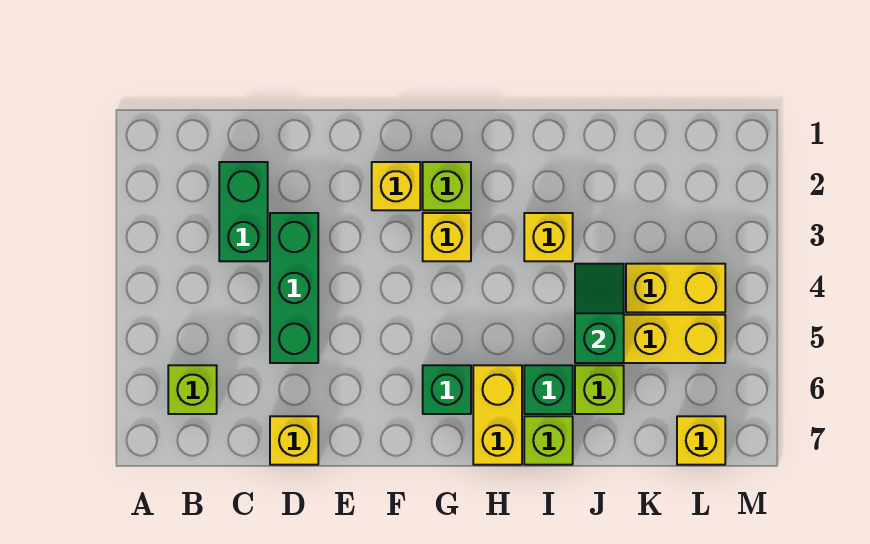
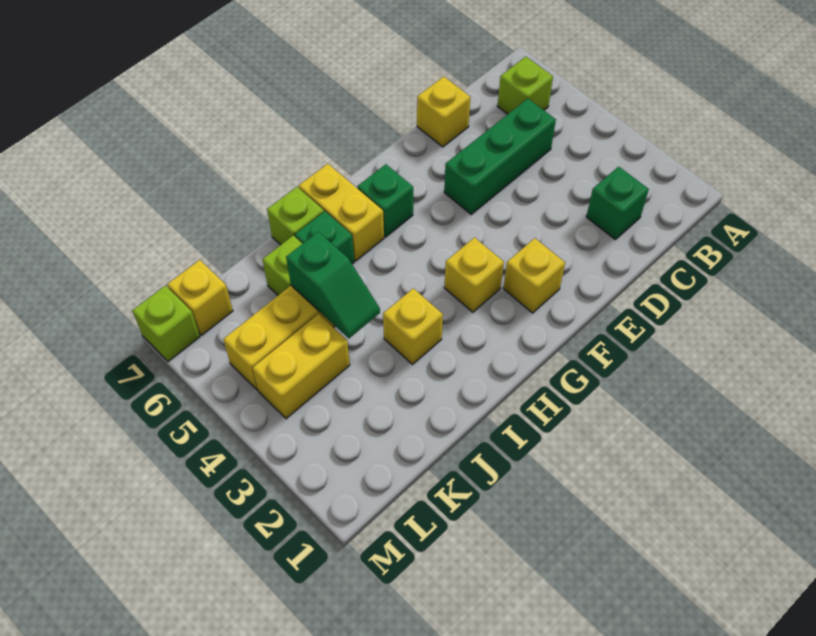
green 1x2 brick [219,162,268,261] -> green 1x1 brick [586,167,649,239]
green 1x3 brick [270,213,318,363] -> green 1x3 brick turned to [444,99,556,214]
lime 1x1 brick [423,162,471,210] -> lime 1x1 brick moved to [132,286,200,362]

